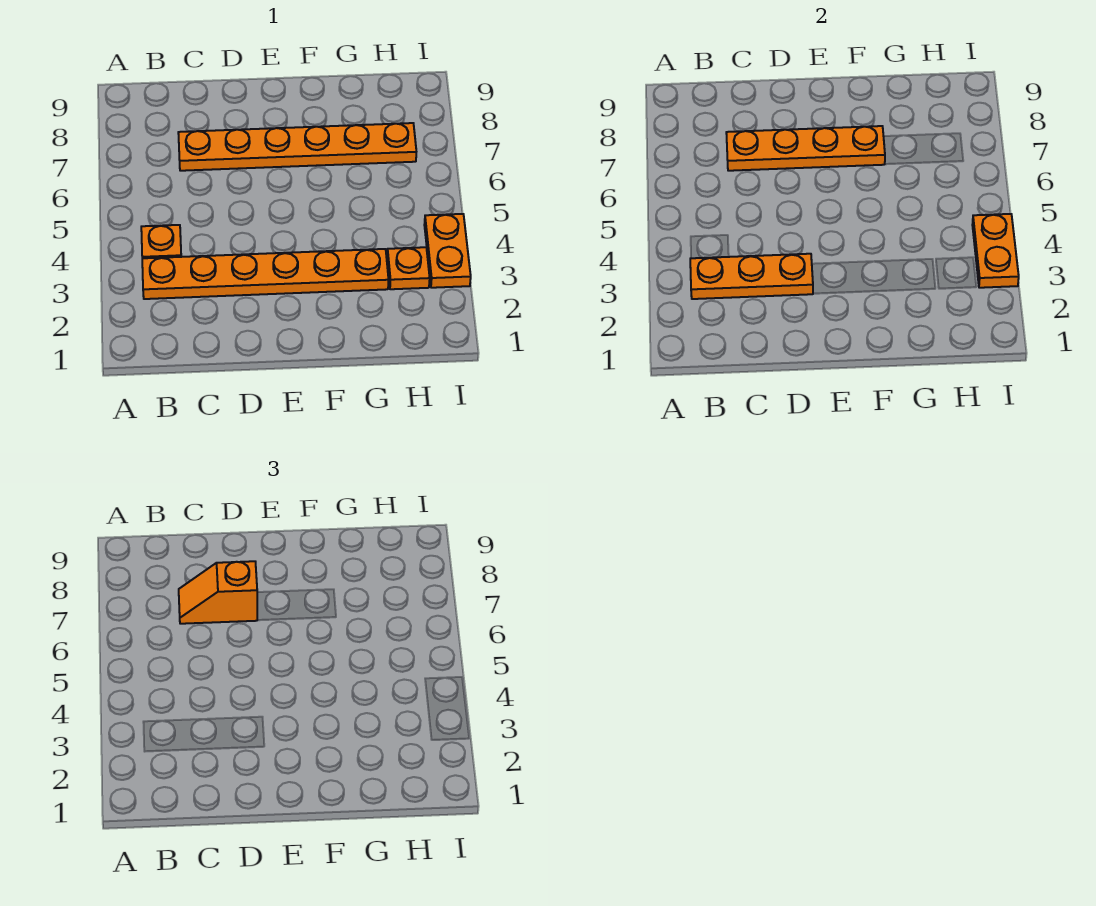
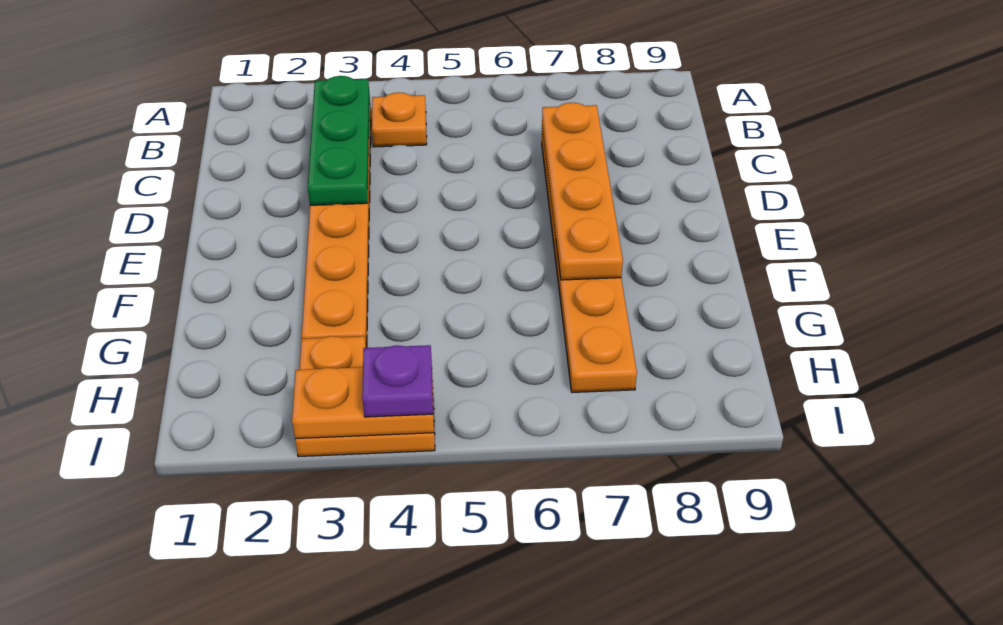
orange 1x3 plate [690,254,813,299] -> green 1x3 plate [308,76,370,205]
orange 1x2 slope [179,561,257,624] -> none
none -> purple 1x1 plate [362,345,433,417]

